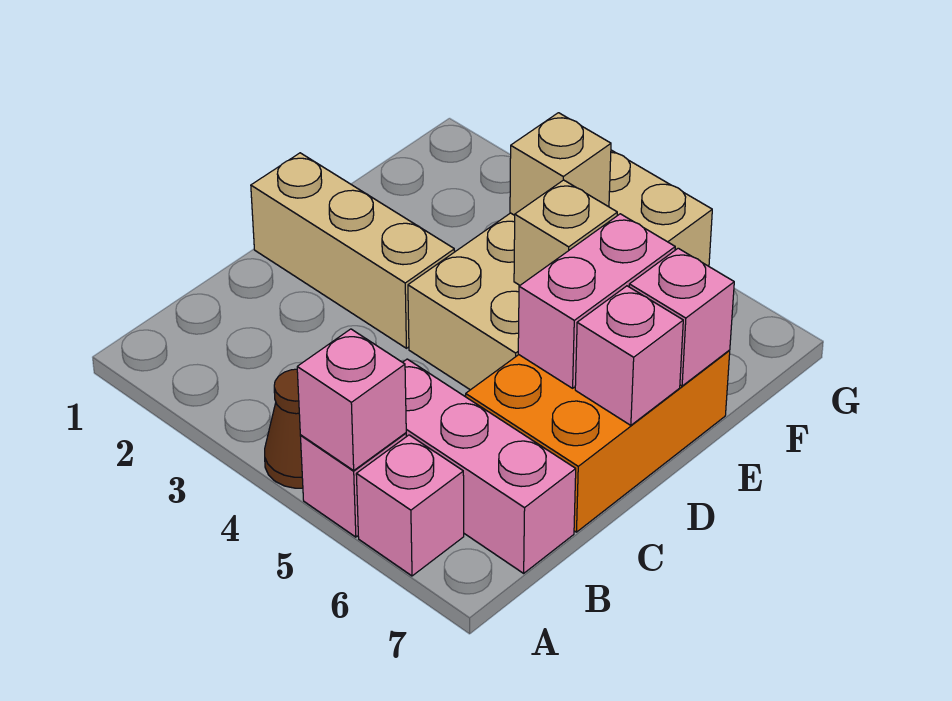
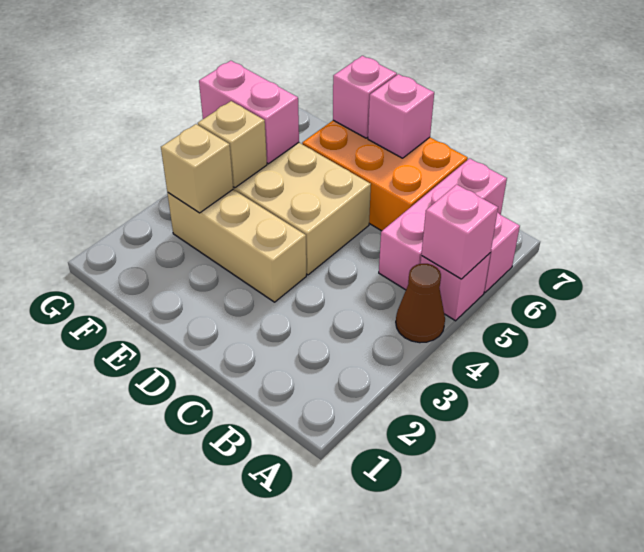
tan 1x3 brick [251,153,455,348] -> tan 1x3 brick turned to [167,190,306,302]
pink 1x2 brick [518,214,675,388] -> pink 1x2 brick moved to [199,61,299,164]
tan 1x1 brick [514,180,617,285] -> tan 1x1 brick moved to [161,124,233,213]

